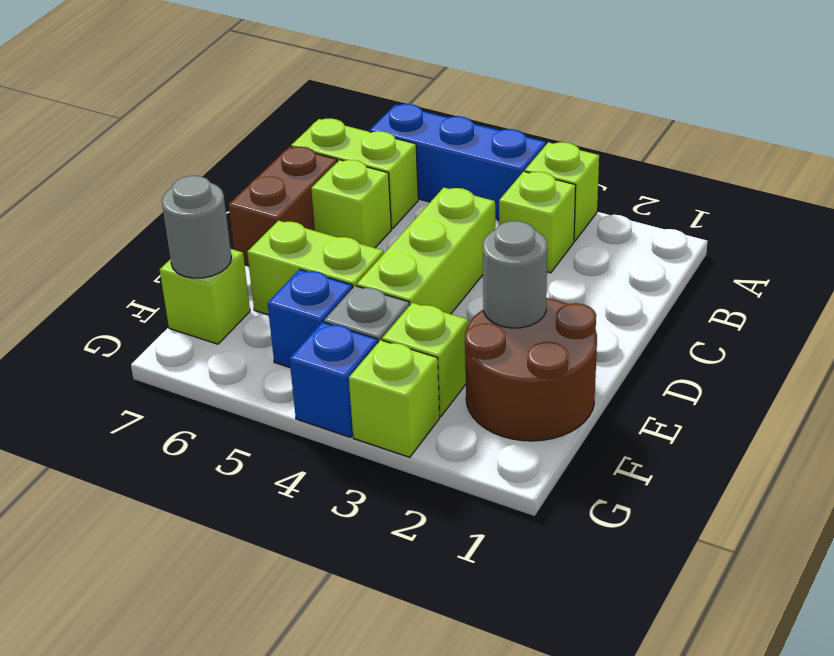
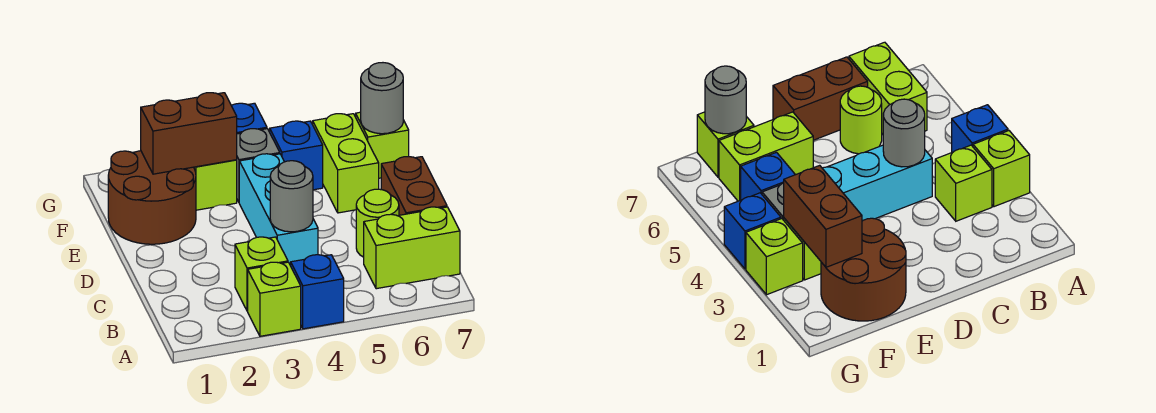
blue 1x3 brick [369,104,546,221] -> blue 1x1 brick [291,255,344,329]
lime 1x3 brick [357,188,495,314] -> cyan 1x3 brick [239,154,318,266]
lime 1x1 brick [311,160,391,248] -> lime 1x1 round brick [356,189,399,257]
grey 1x1 round brick [483,221,547,328] -> grey 1x1 round brick moved to [270,161,313,232]
lime 1x2 brick [247,221,384,315] -> lime 1x2 brick turned to [313,114,379,213]
none -> brown 1x2 brick [141,93,237,174]

